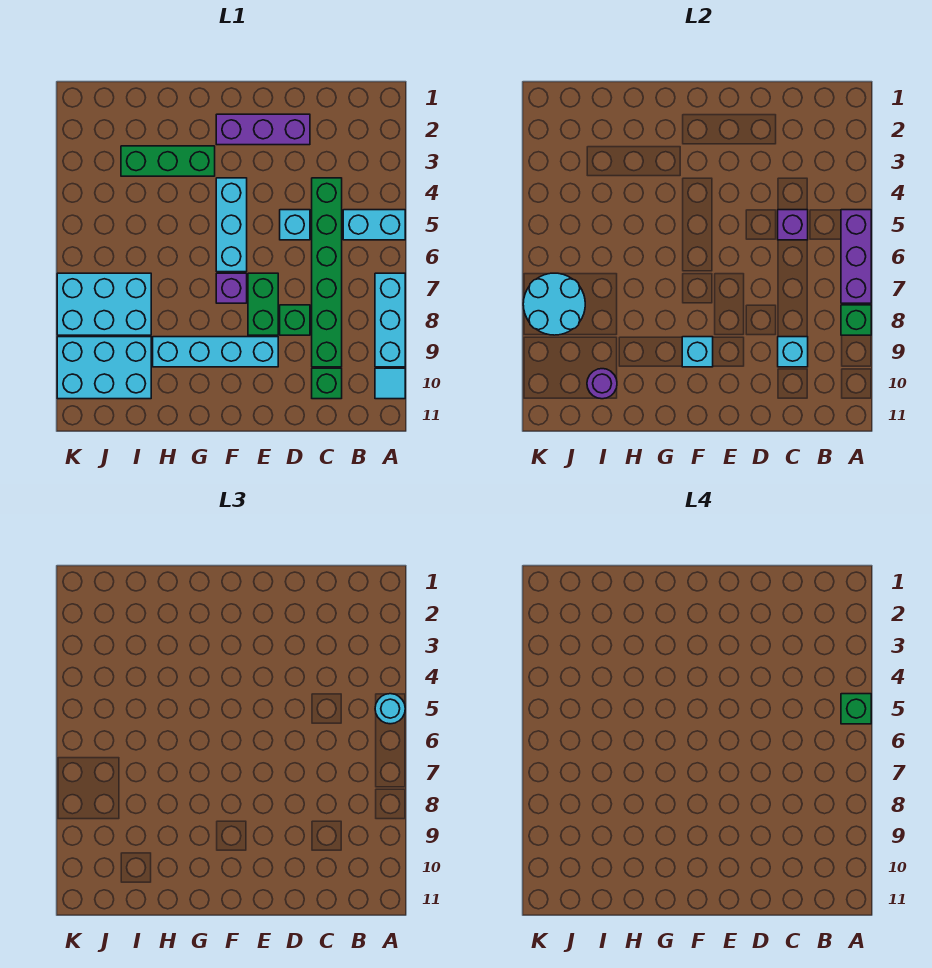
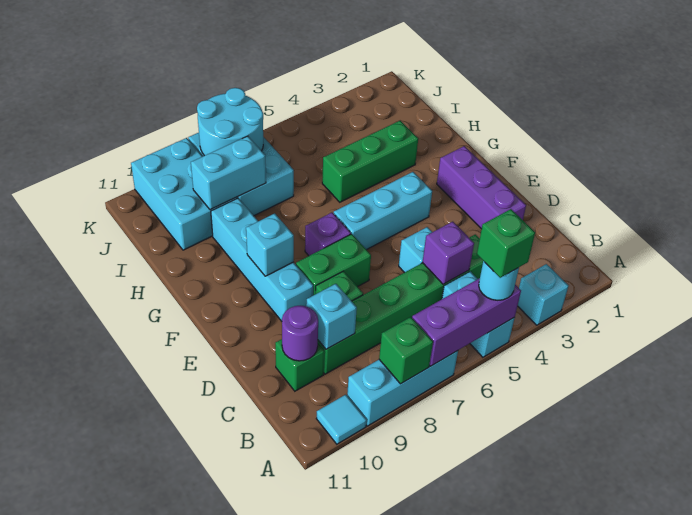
none -> cyan 1x1 brick [518,264,569,325]
green 1x3 brick [121,146,215,176] -> green 1x3 brick turned to [322,121,418,202]
none -> cyan 1x2 brick [191,136,266,210]
purple 1x1 round brick [587,369,617,399] -> purple 1x1 round brick moved to [282,306,318,361]

